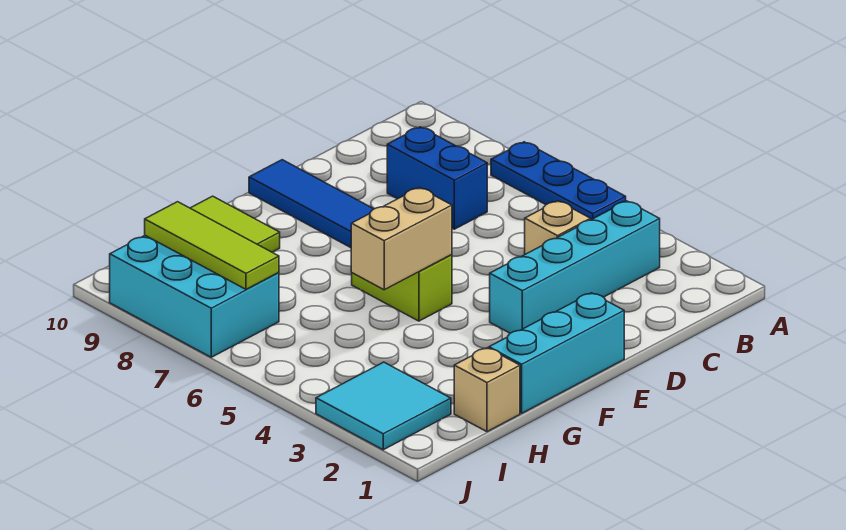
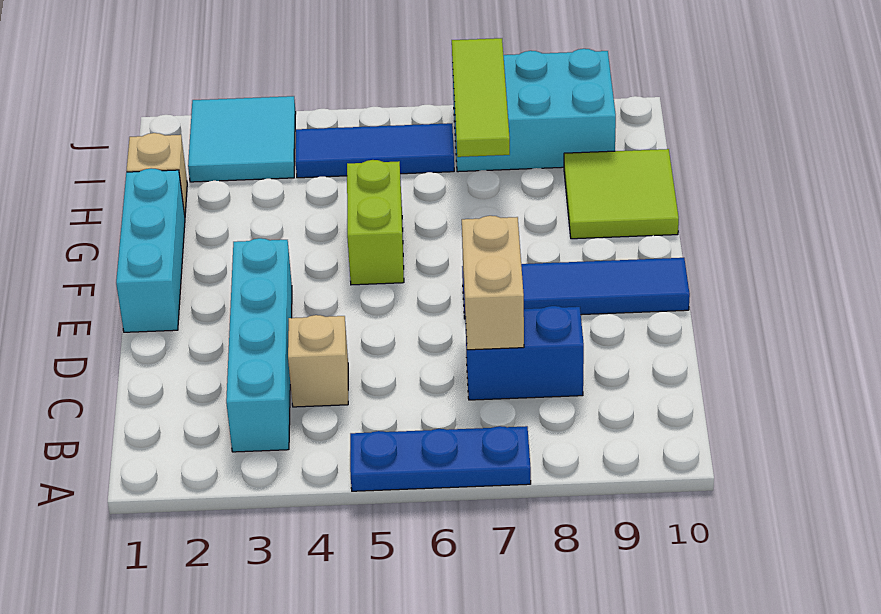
lime 1x2 brick [352,255,452,321] -> lime 1x2 brick turned to [347,160,404,285]
tan 1x2 brick [351,188,452,290] -> tan 1x2 brick moved to [462,216,524,350]
none -> blue 1x3 tile [295,123,454,178]
lime 1x3 tile [145,202,279,289] -> lime 1x3 tile turned to [452,38,510,157]

